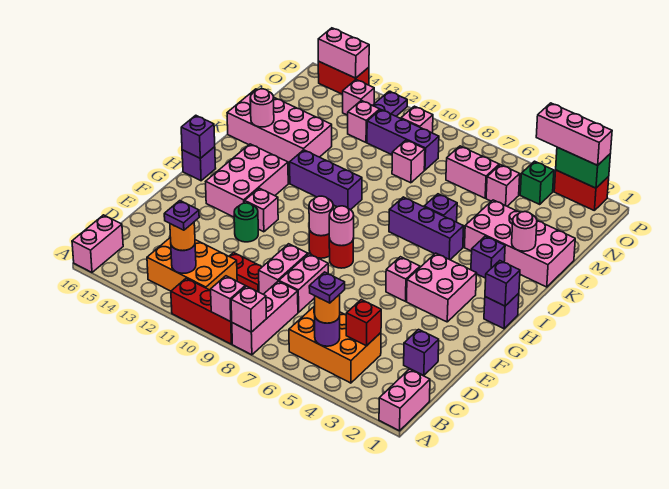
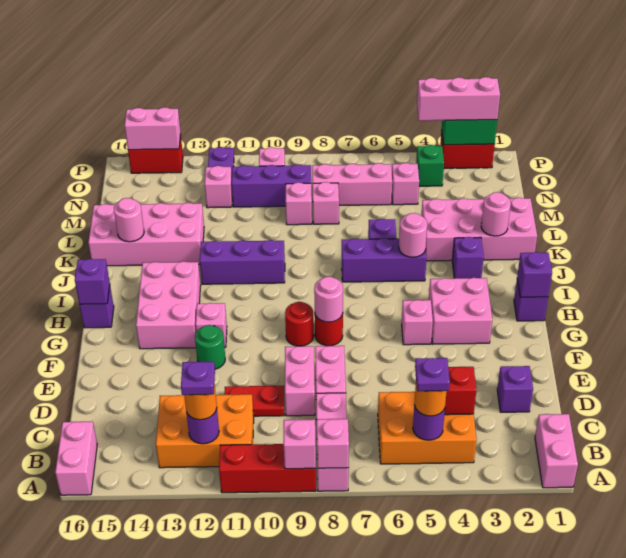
pink 1x1 round brick [309,196,333,236] -> pink 1x1 round brick moved to [399,213,427,257]
pink 1x2 brick [446,146,499,198] -> pink 1x3 brick [312,163,392,205]
pink 1x1 brick [343,80,375,115] -> pink 1x1 brick moved to [313,182,339,224]

